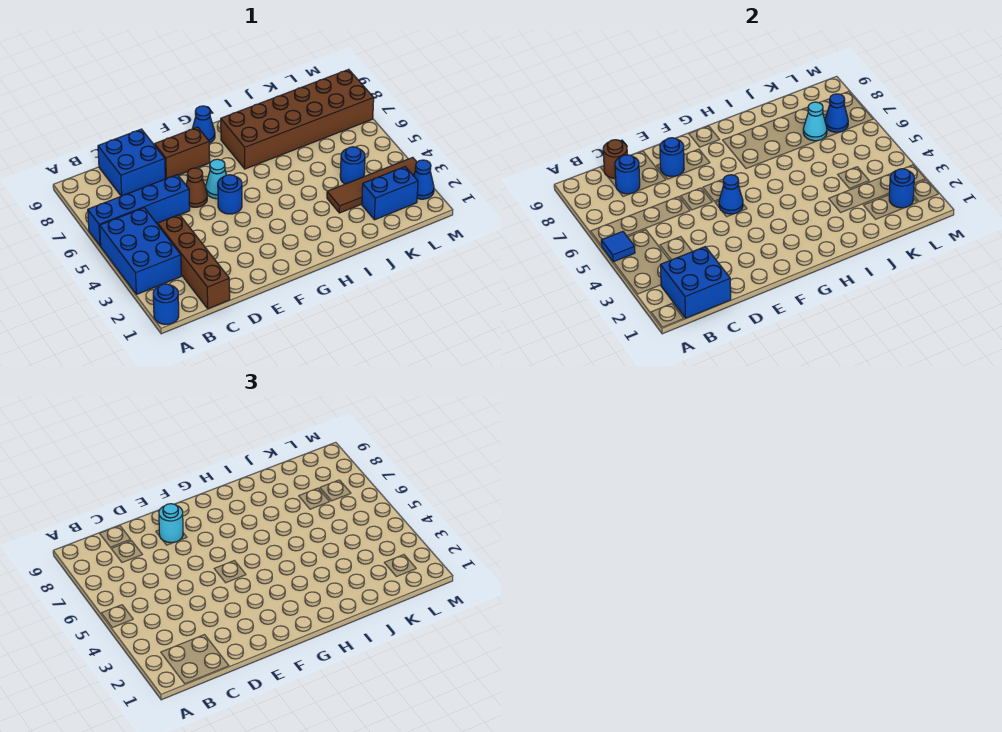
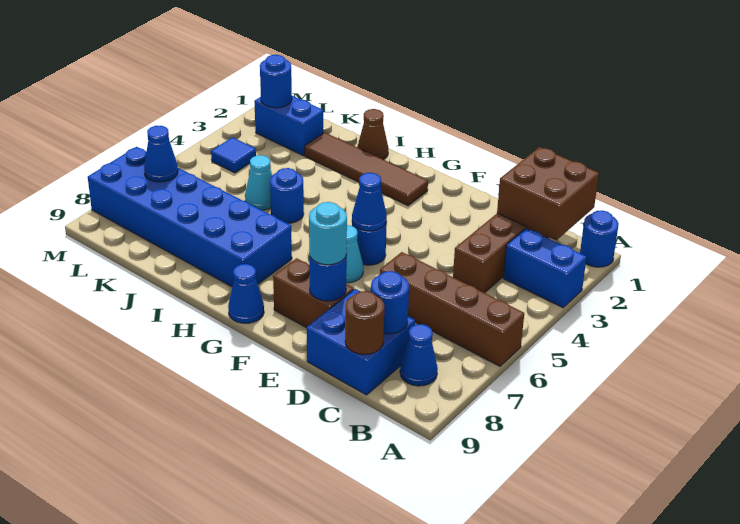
blue 2x3 brick [100,208,181,294] -> blue 1x2 brick [503,228,587,308]
blue 1x1 tile [601,232,635,262] -> blue 1x1 tile moved to [211,137,256,173]
blue 1x4 brick [88,175,190,246] -> brown 1x4 brick [380,252,524,366]
blue 2x2 brick [660,247,731,318] -> brown 2x2 brick [497,147,599,240]
brown 1x1 cone [186,168,207,207] -> brown 1x1 cone moved to [357,109,389,160]
brown 2x6 brick [220,69,374,169] -> blue 2x6 brick [88,147,292,287]
brown 1x4 tile [327,157,417,213] -> brown 1x4 tile moved to [305,133,428,206]
blue 1x1 round brick [340,147,365,184] -> blue 1x1 round brick moved to [270,168,304,223]
cyan 1x1 cone [803,102,827,141] -> cyan 1x1 cone moved to [245,155,272,210]
blue 1x1 cone [414,160,434,199] -> blue 1x1 cone moved to [400,324,438,386]

